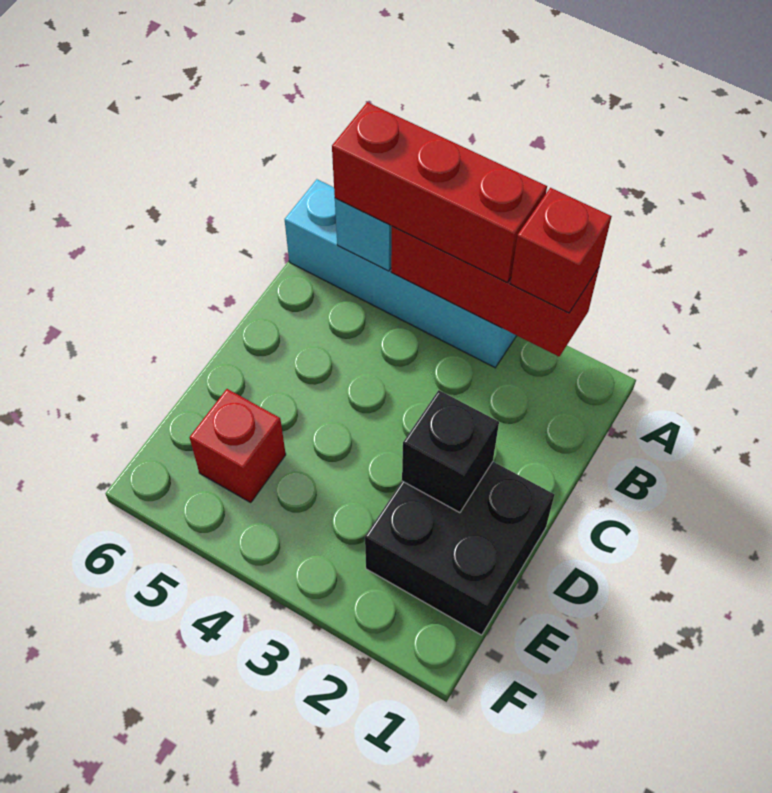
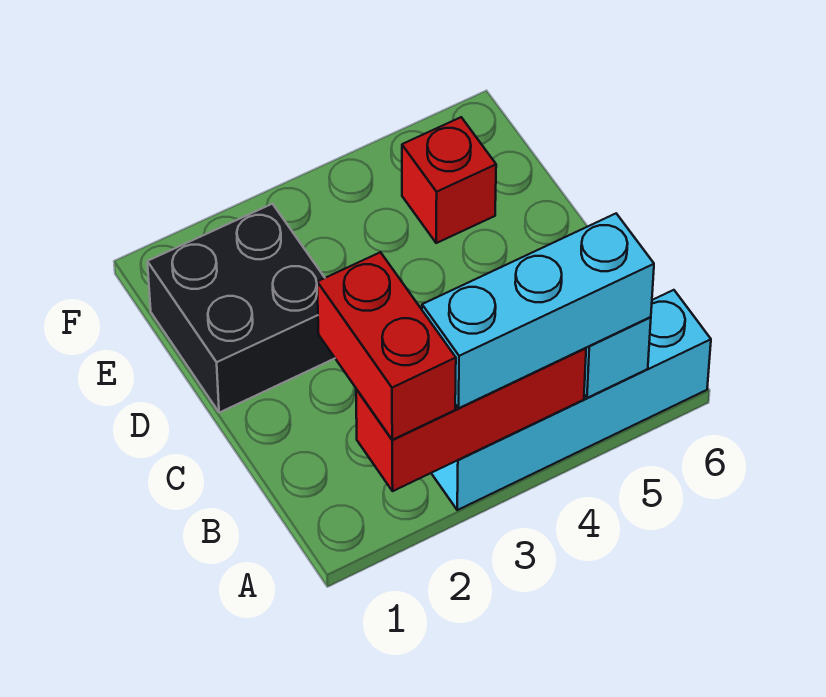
red 1x1 brick [510,188,612,313] -> red 1x2 brick [317,252,456,440]
red 1x3 brick [332,102,547,282] -> cyan 1x3 brick [422,214,654,408]
black 1x1 brick [402,390,499,513] -> none

